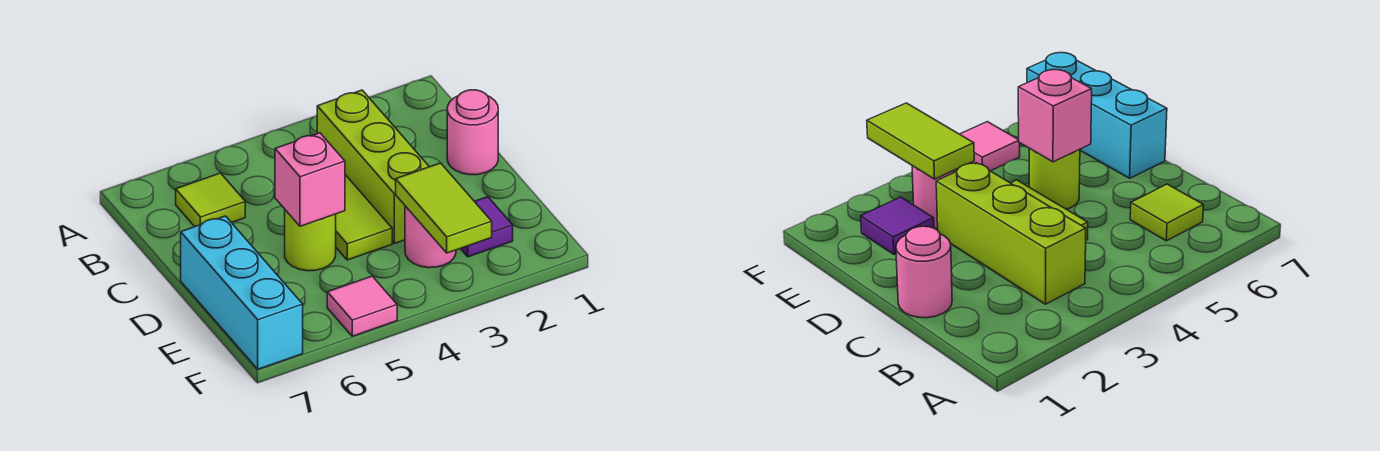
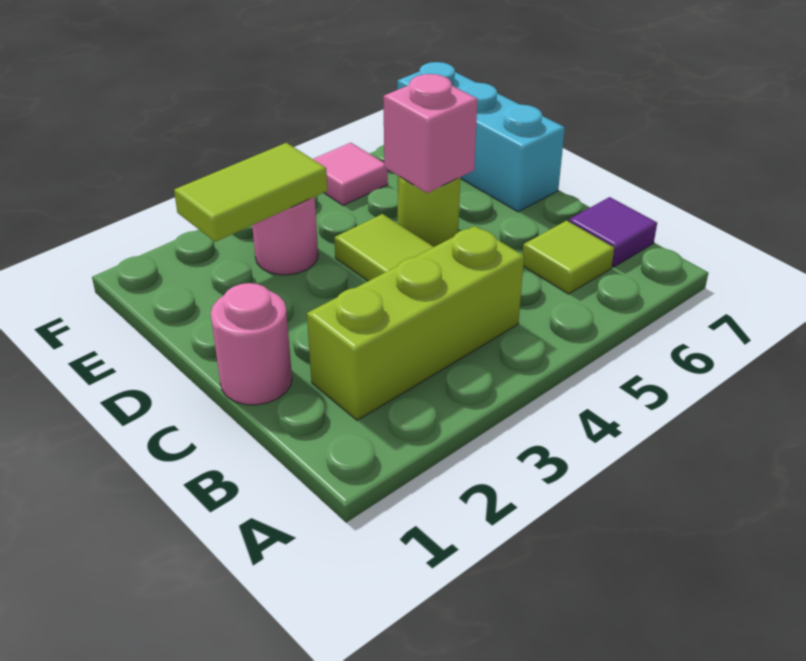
lime 1x3 brick [317,90,429,244] -> lime 1x3 brick turned to [307,226,524,420]
purple 1x1 tile [461,197,513,257] -> purple 1x1 tile moved to [569,197,657,267]
lime 1x2 tile [396,163,492,253] -> lime 1x2 tile turned to [174,143,327,242]

